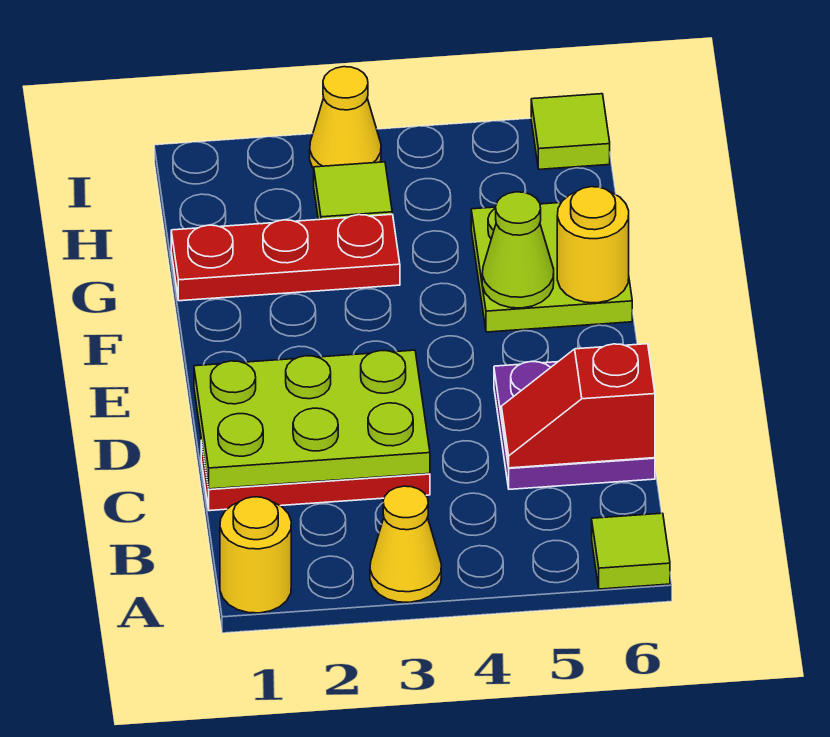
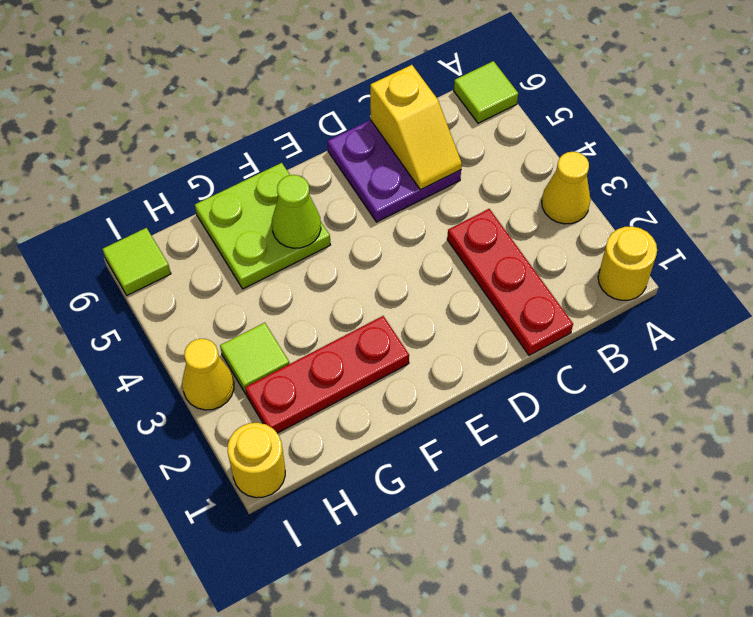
lime 2x3 plate [194,350,430,489] -> none
red 1x2 slope [501,344,655,468] -> yellow 1x2 slope [370,65,462,190]
yellow 1x1 round brick [557,187,629,303] -> yellow 1x1 round brick moved to [228,423,285,498]
red 1x3 plate [171,214,400,301] -> red 1x3 plate turned to [245,316,409,433]

